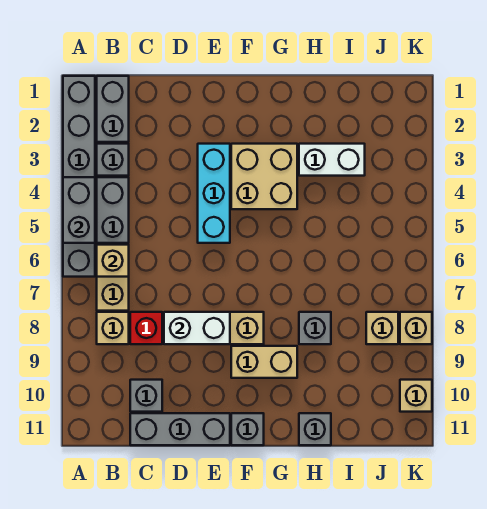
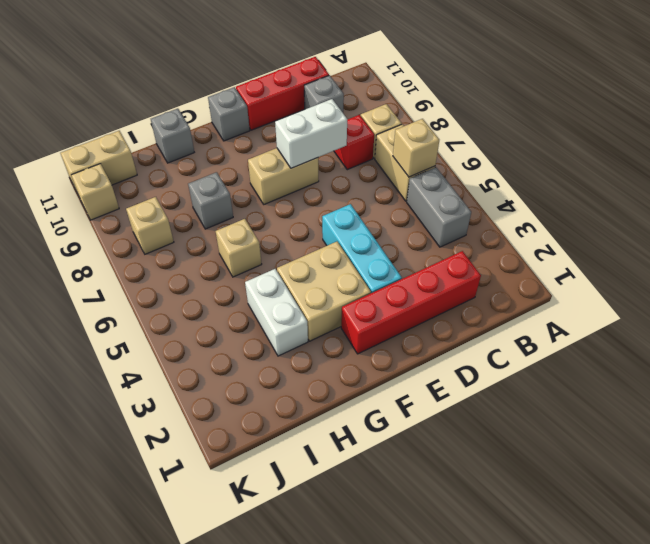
grey 1x6 brick [63,76,95,277] -> none
grey 1x2 brick [63,177,95,243] -> none
grey 1x2 brick [97,76,129,142] -> none
grey 1x1 brick [97,144,129,176] -> none
none -> red 1x4 brick [341,251,481,354]
grey 1x3 brick [130,413,230,445] -> red 1x3 brick [236,57,329,130]
tan 1x2 brick [231,346,297,378] -> tan 1x2 brick moved to [60,131,137,194]
white 1x2 brick [299,144,365,176] -> white 1x2 brick turned to [245,269,308,356]
tan 1x1 brick [400,312,432,344] -> tan 1x1 brick moved to [216,219,262,277]

